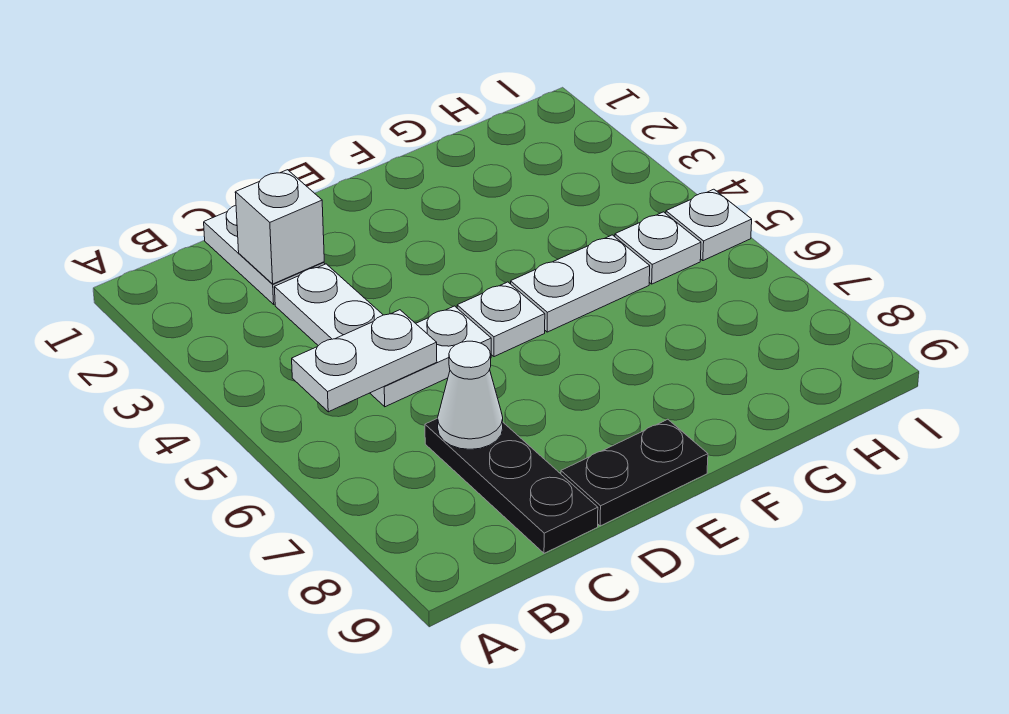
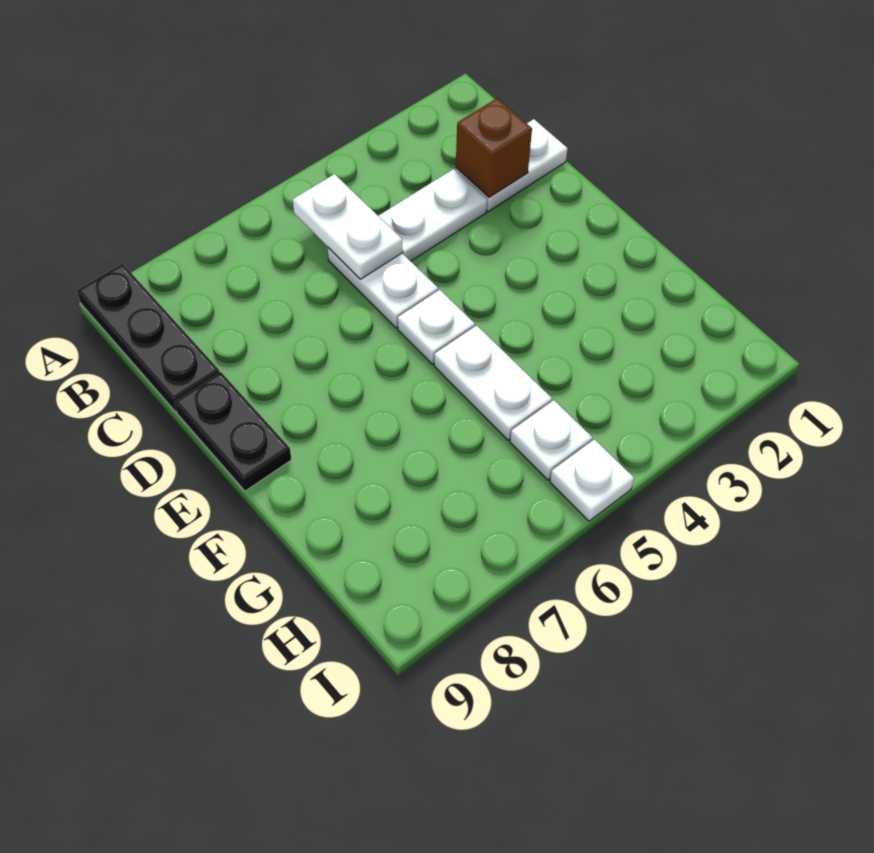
white 1x1 brick [235,170,324,284] -> brown 1x1 brick [456,98,532,197]
black 1x3 plate [425,418,598,553] -> black 1x3 plate turned to [77,264,220,412]
white 1x1 cone [438,341,503,449] -> none

